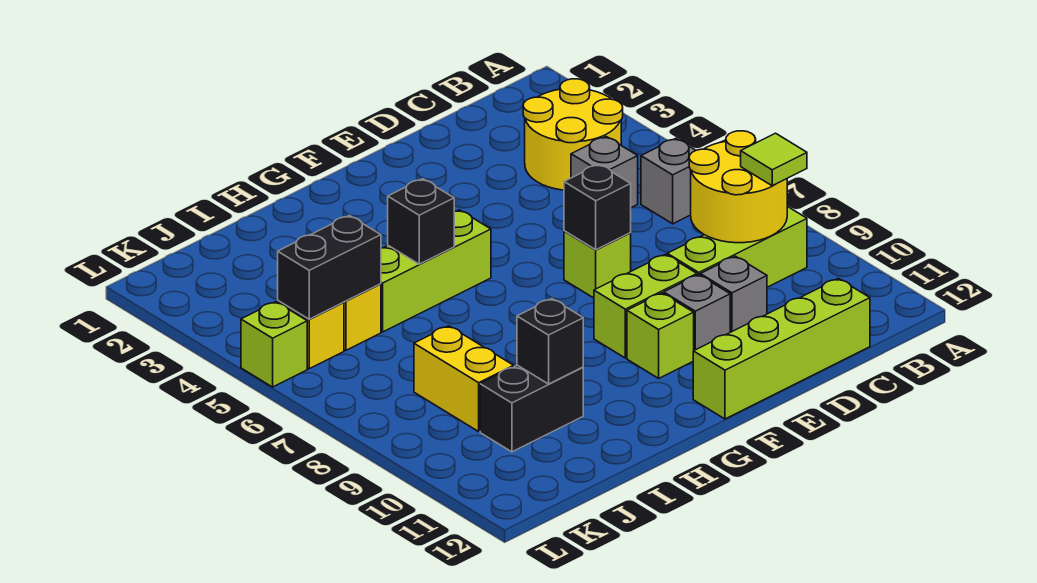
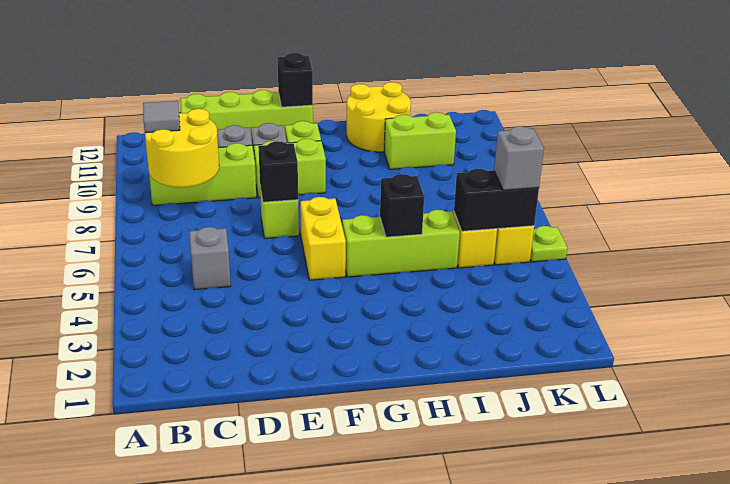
yellow 2x2 round brick [523,79,623,190] -> yellow 2x2 round brick moved to [347,82,411,152]
grey 1x1 brick [641,138,696,224] -> grey 1x1 brick moved to [494,126,544,190]
lime 1x1 tile [741,133,807,186] -> grey 1x1 tile [143,101,180,133]
black 1x2 brick [480,365,583,452] -> lime 1x2 brick [384,112,456,169]
black 1x1 brick [517,299,583,384] -> black 1x1 brick moved to [277,53,313,107]
yellow 1x2 brick [414,326,514,431] -> yellow 1x2 brick moved to [300,197,346,280]
lime 1x1 brick [241,302,307,387] -> lime 1x1 plate [530,226,567,262]

